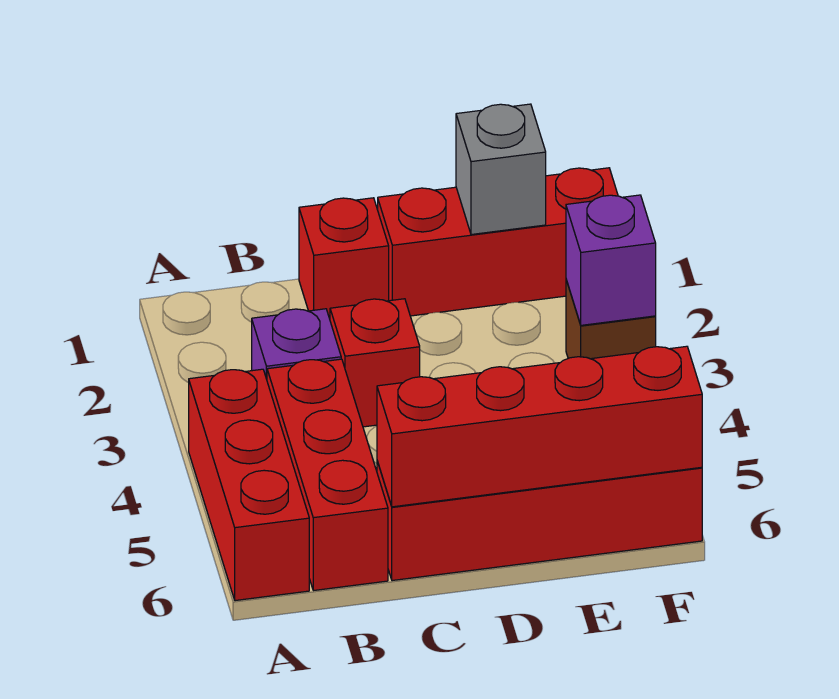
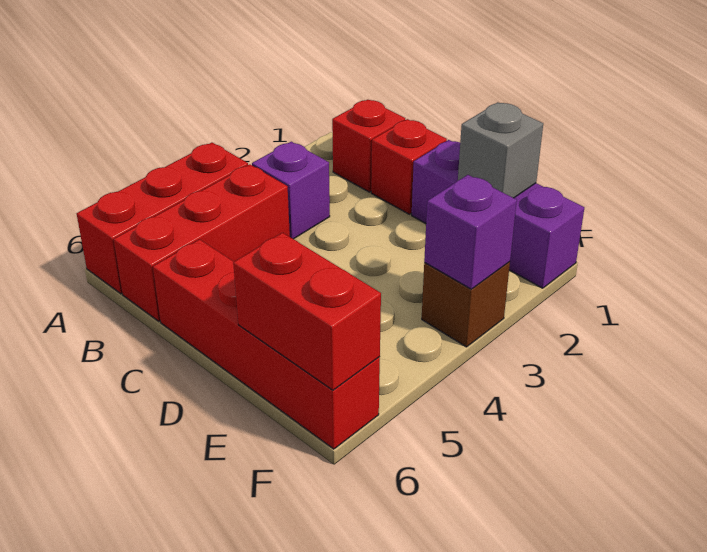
red 1x1 brick [330,299,420,427] -> red 1x1 brick moved to [332,100,405,192]
red 1x4 brick [377,346,702,507] -> red 1x2 brick [233,233,381,390]
red 1x3 brick [378,168,618,316] -> purple 1x3 brick [412,140,584,288]

